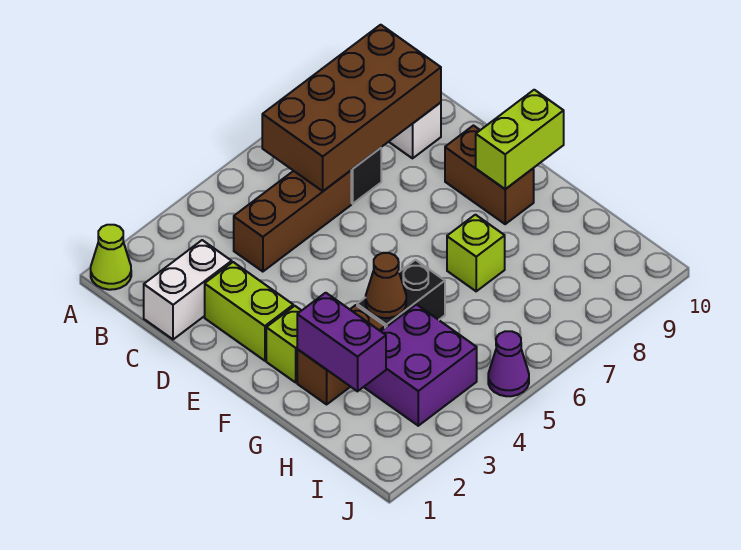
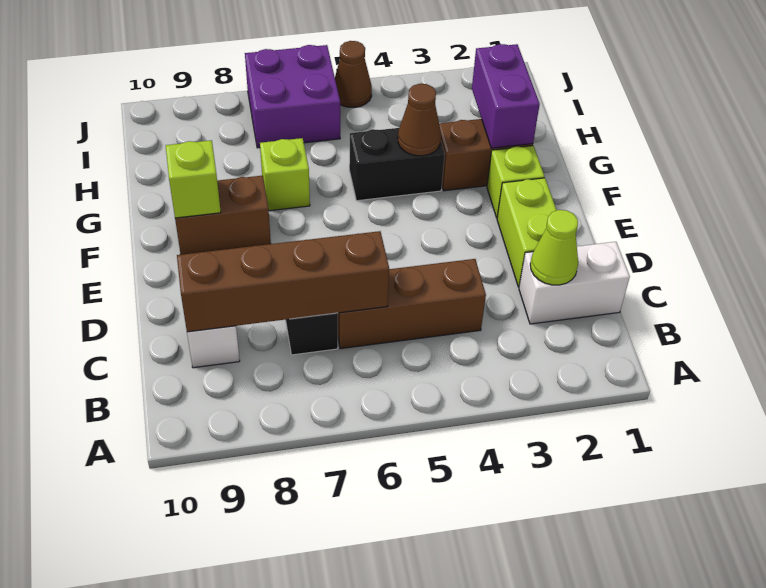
lime 1x1 cone [91,225,131,290] -> lime 1x1 cone moved to [530,210,578,285]
brown 2x4 brick [262,25,441,191] -> brown 1x4 brick [177,231,389,332]
brown 1x2 brick [445,126,534,224] -> brown 1x2 brick turned to [175,176,271,255]
lime 1x2 brick [476,90,564,189] -> lime 1x1 brick [166,140,221,218]
purple 2x2 brick [364,304,477,426] -> purple 2x2 brick moved to [245,45,340,148]
purple 1x1 cone [488,331,529,396] -> brown 1x1 cone [335,41,372,107]

